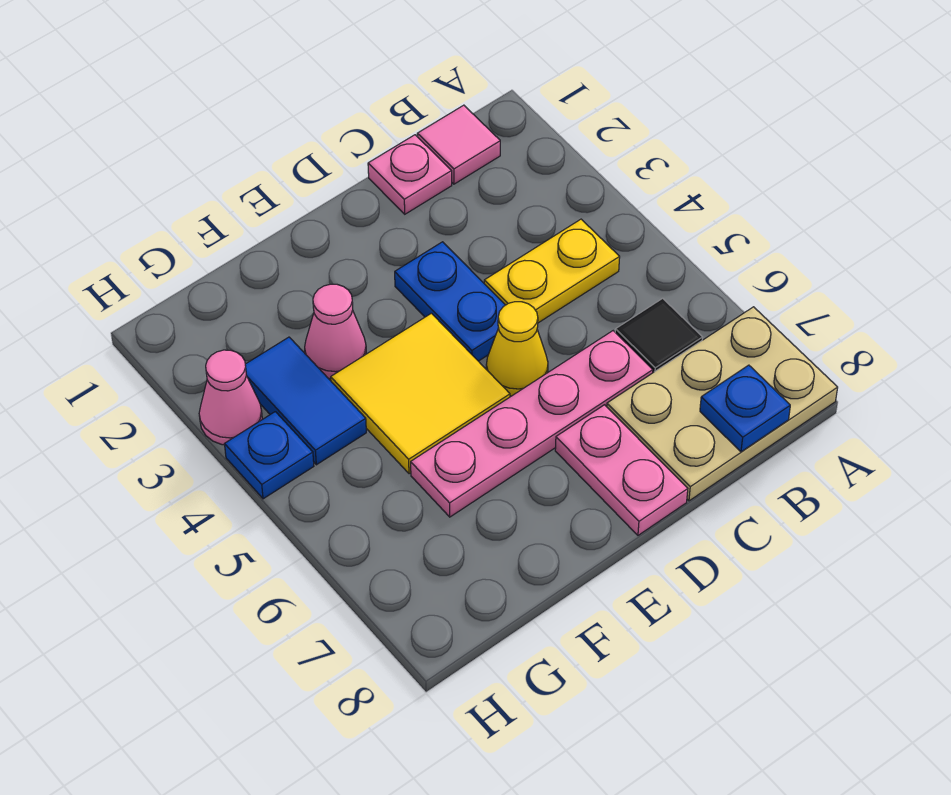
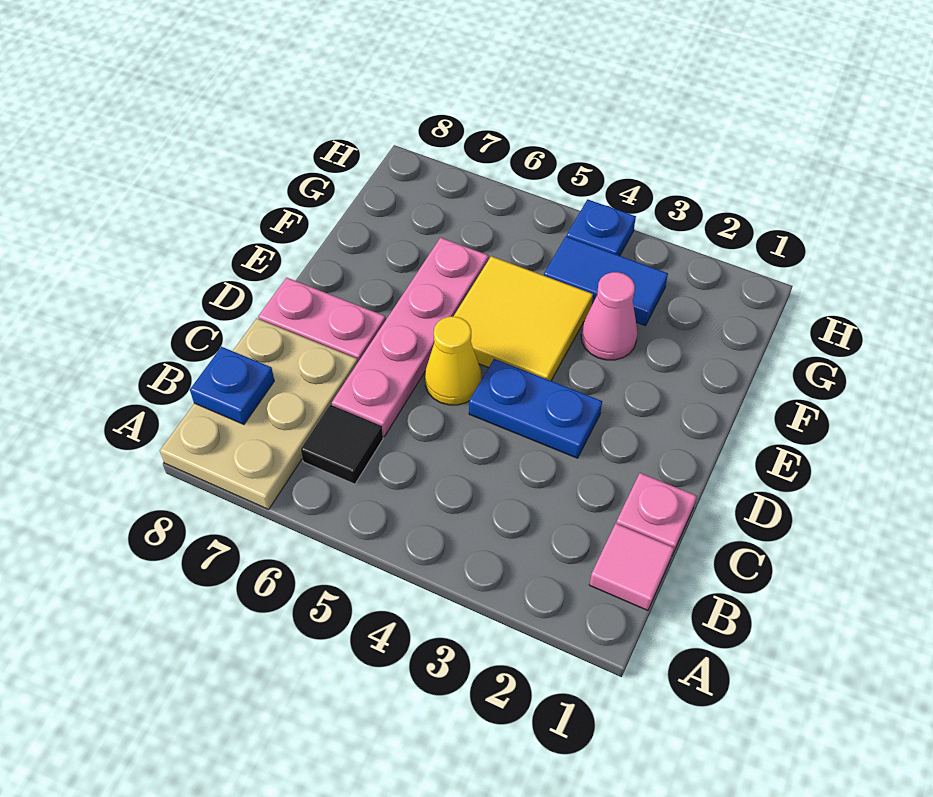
yellow 1x2 plate [484,219,620,323] -> none
pink 1x1 cone [199,350,262,445] -> none

